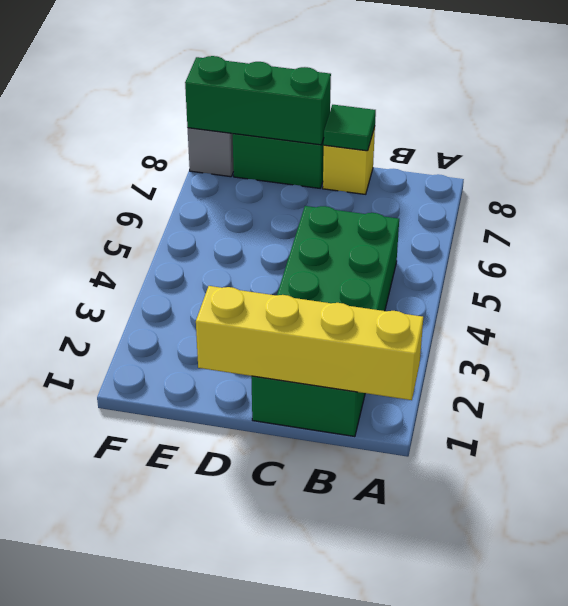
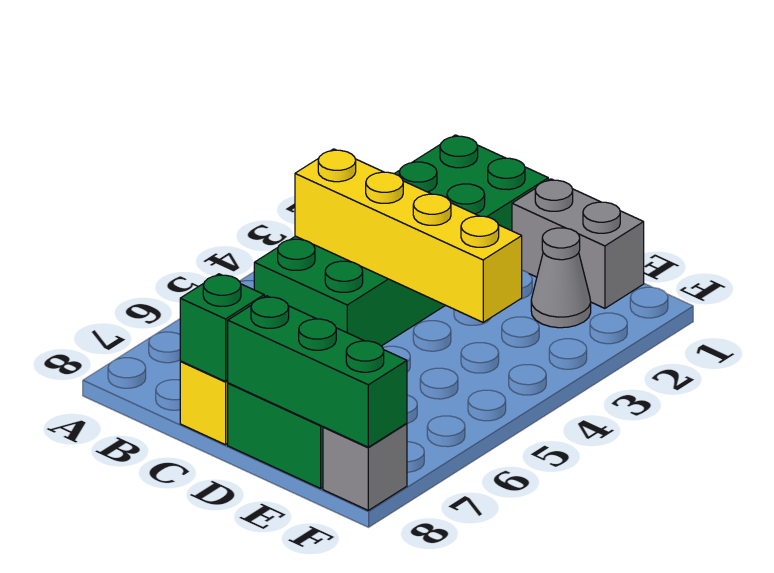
yellow 1x4 brick [196,286,423,400] -> yellow 1x4 brick moved to [295,149,522,322]
green 1x1 tile [324,105,376,151] -> green 1x1 brick [180,274,264,381]
none -> grey 1x2 brick [512,179,644,308]
none -> grey 1x1 cone [531,228,591,328]

